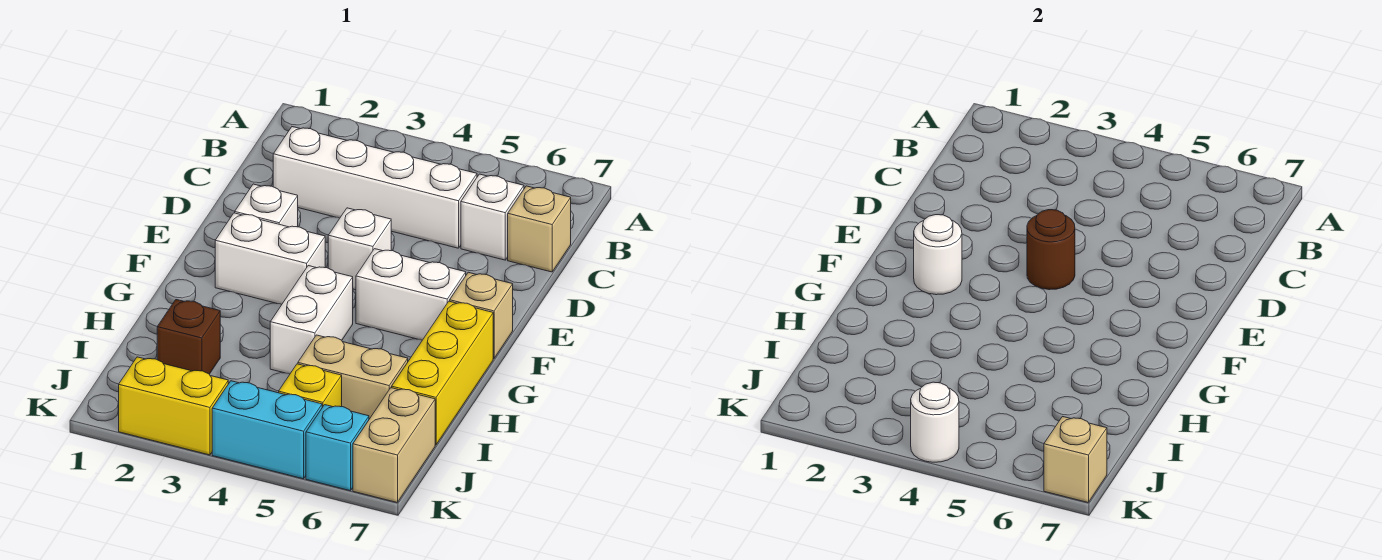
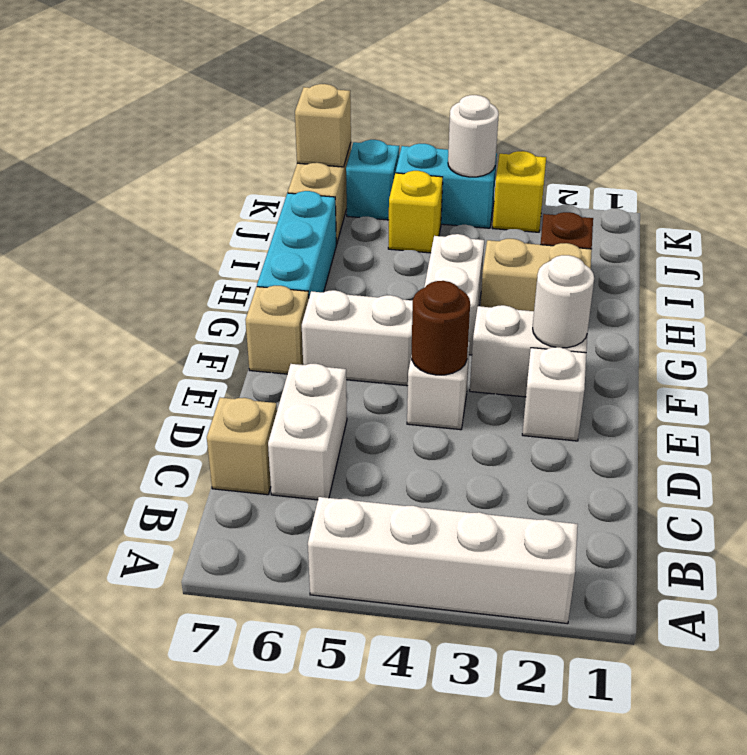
white 1x4 brick [273,127,477,248] -> white 1x4 brick moved to [308,497,578,624]
white 1x1 brick [461,174,524,260] -> white 1x2 brick [268,364,347,500]
yellow 1x3 brick [392,301,493,445] -> cyan 1x3 brick [257,191,336,297]
tan 1x2 brick [298,335,408,419] -> tan 1x2 brick moved to [481,239,592,311]
yellow 1x2 brick [119,357,228,455] -> yellow 1x1 brick [492,151,546,232]

